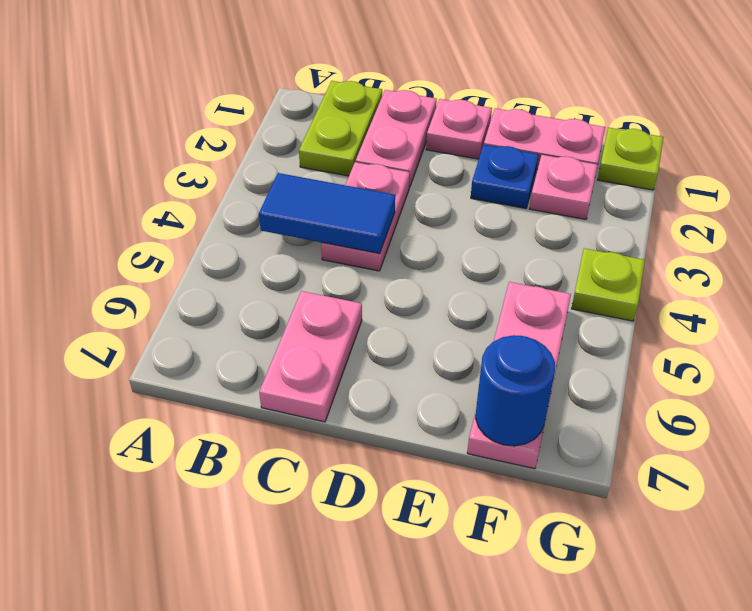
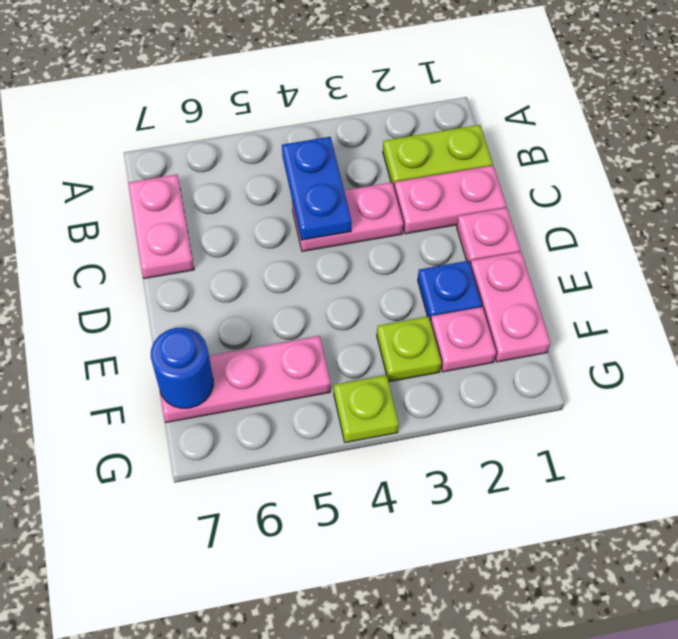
blue 1x2 tile [259,173,395,254] -> blue 1x2 plate [282,137,352,240]
pink 1x2 plate [259,291,362,422] -> pink 1x2 plate turned to [128,174,194,279]
lime 1x1 plate [598,128,663,190] -> lime 1x1 plate moved to [377,317,441,382]

